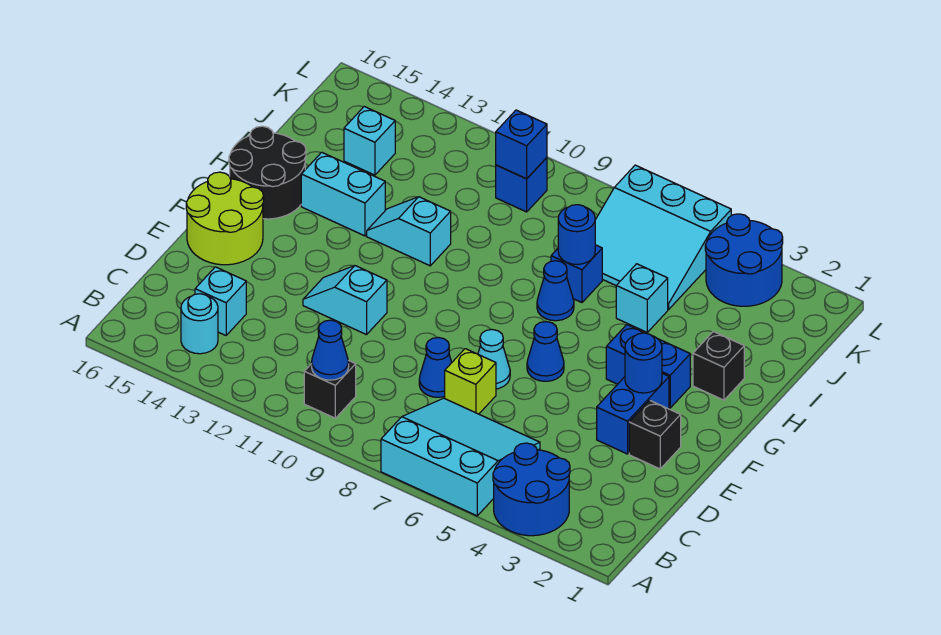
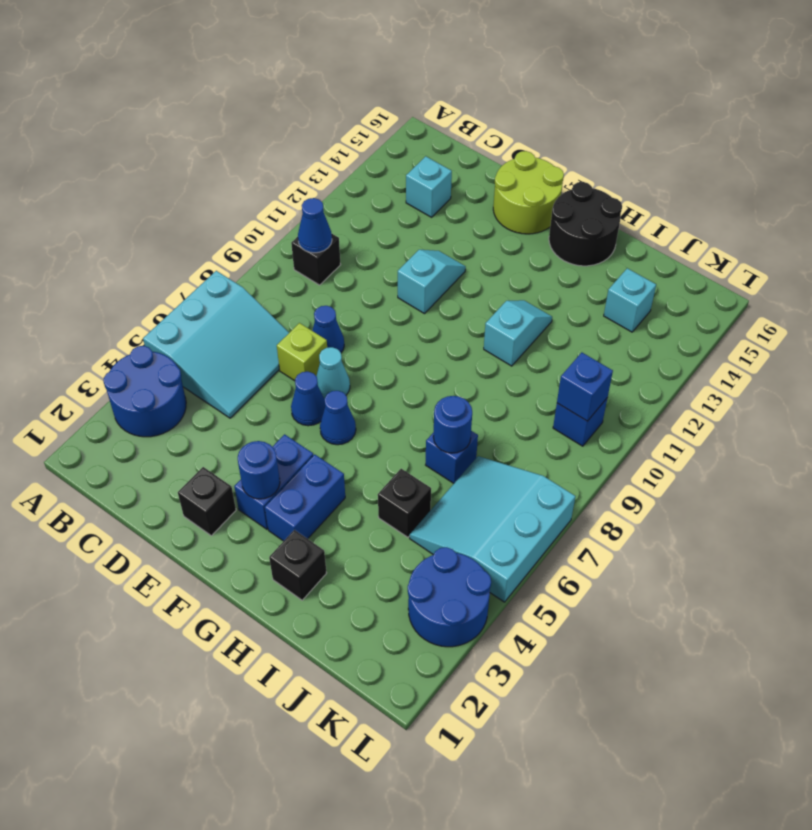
cyan 1x1 round brick [181,294,218,354] -> none
blue 1x2 brick [597,374,669,454] -> blue 1x2 brick turned to [234,434,313,529]
blue 1x1 cone [537,261,574,321] -> blue 1x1 cone moved to [291,372,325,426]
cyan 1x2 brick [301,152,385,236] -> none
cyan 1x1 brick [616,264,668,332] -> black 1x1 brick [378,469,431,537]

